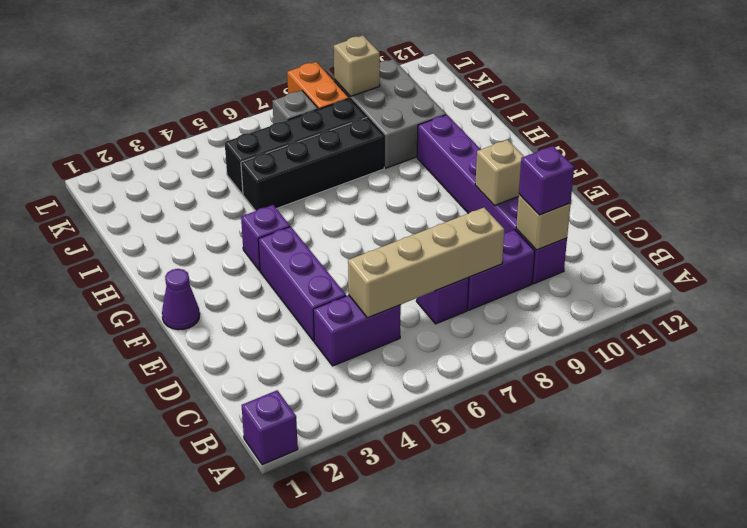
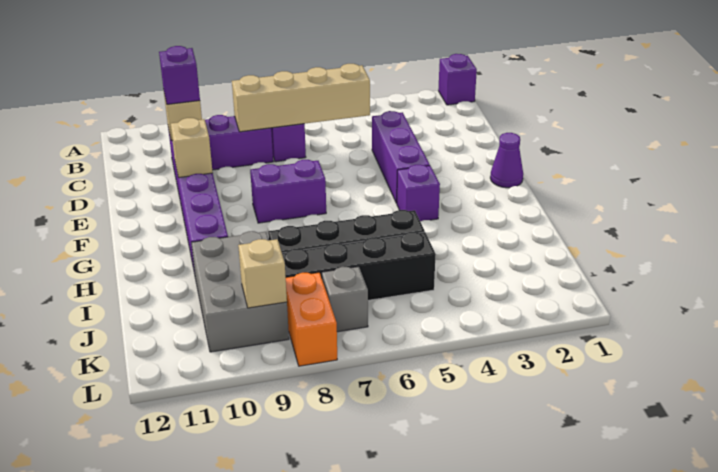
purple 1x2 brick [313,295,401,366] -> purple 1x2 brick moved to [250,160,326,223]

